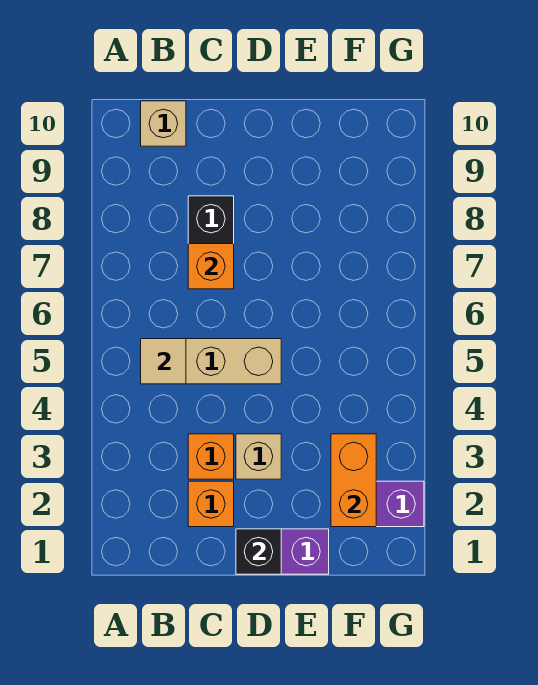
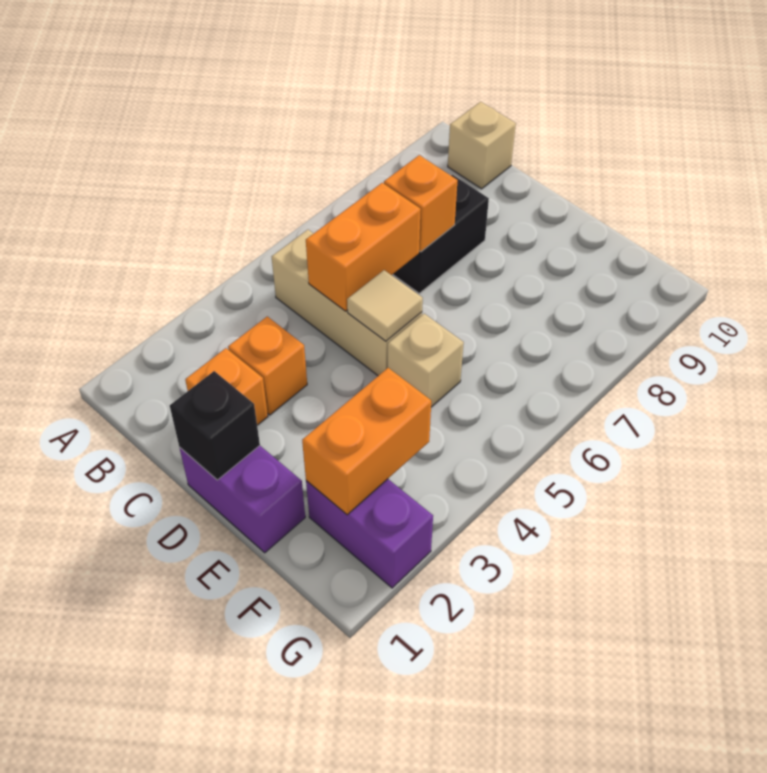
tan 1x1 tile [141,339,186,384] -> tan 1x1 tile moved to [347,270,423,341]
none -> orange 1x2 brick [306,183,421,311]
tan 1x1 brick [236,434,281,479] -> tan 1x1 brick moved to [388,314,464,407]

